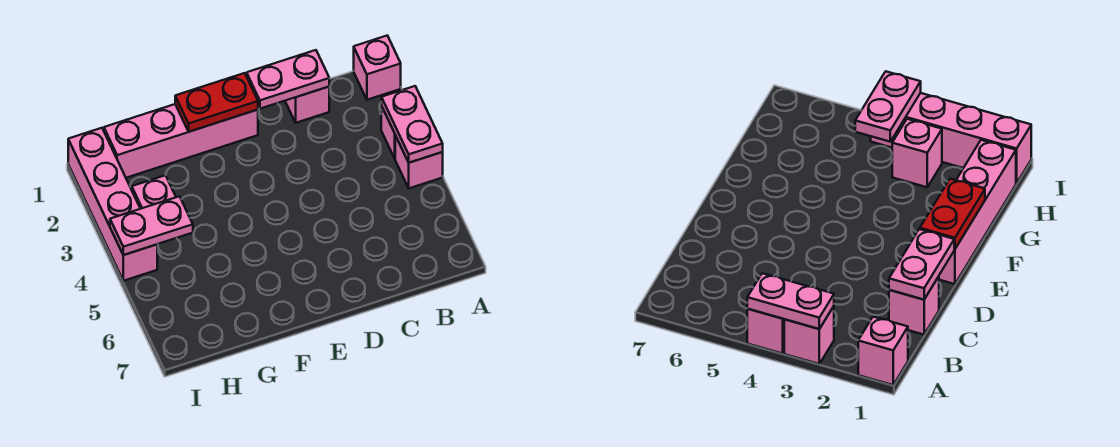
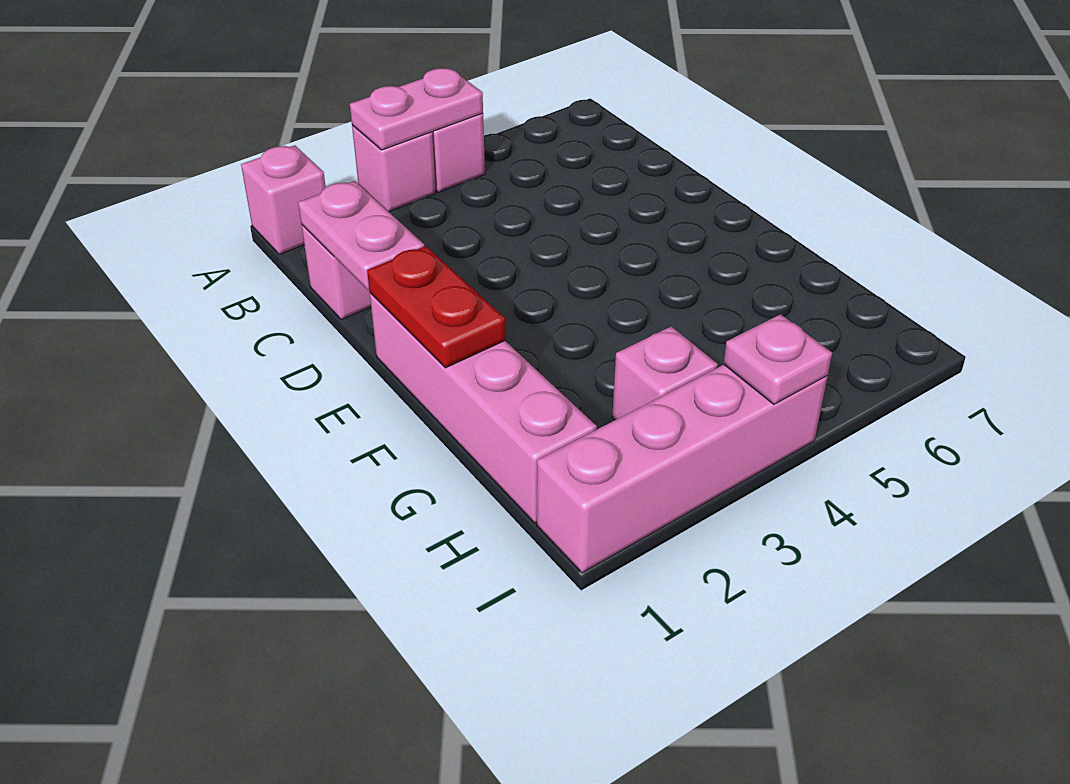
pink 1x2 plate [110,196,193,255] -> pink 1x1 plate [724,314,832,404]

